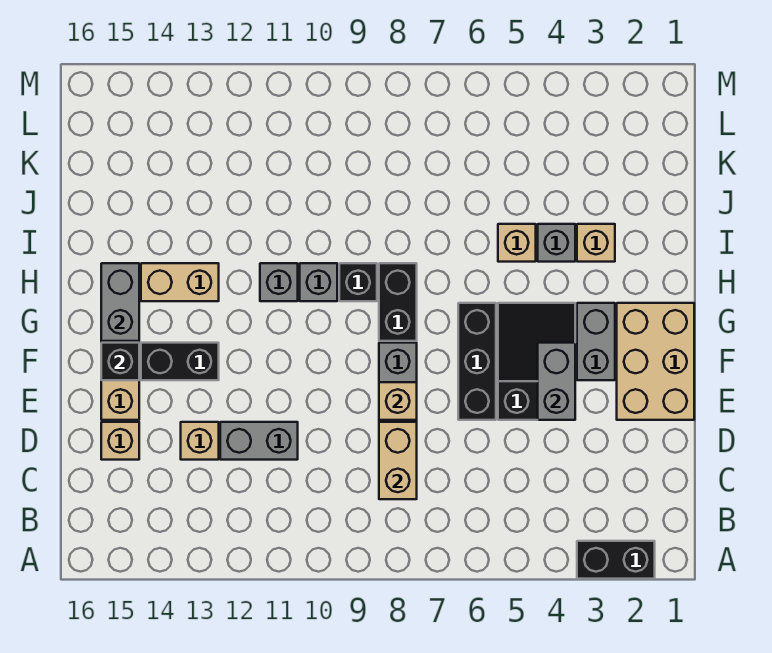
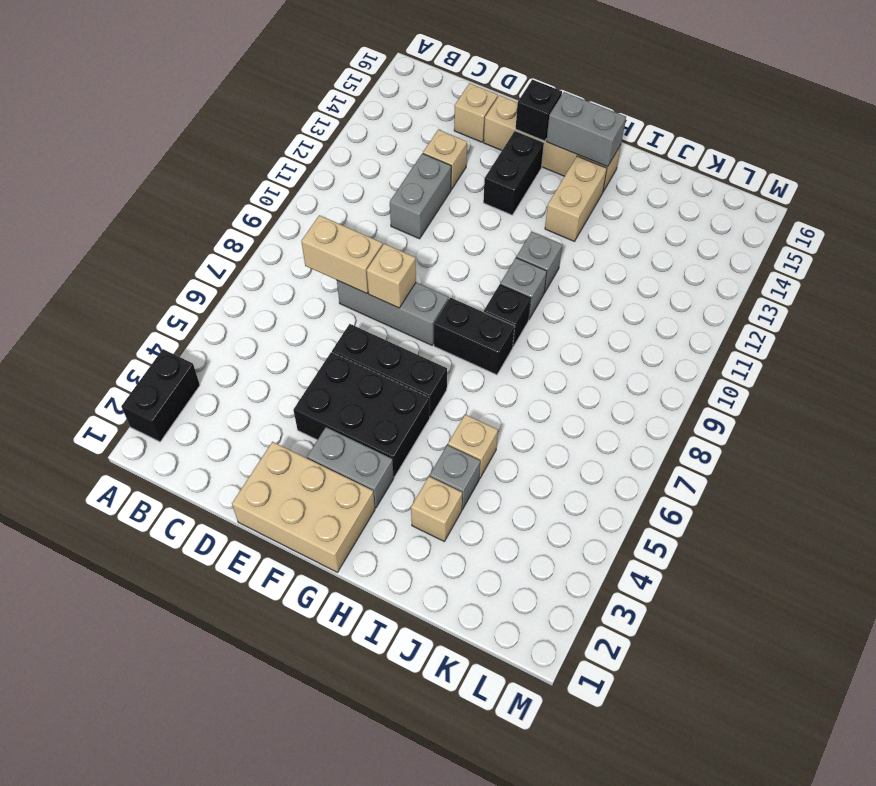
black 2x3 slope [498,303,575,420] -> black 2x3 brick [293,352,430,477]
grey 1x2 brick [538,343,575,420] -> none

